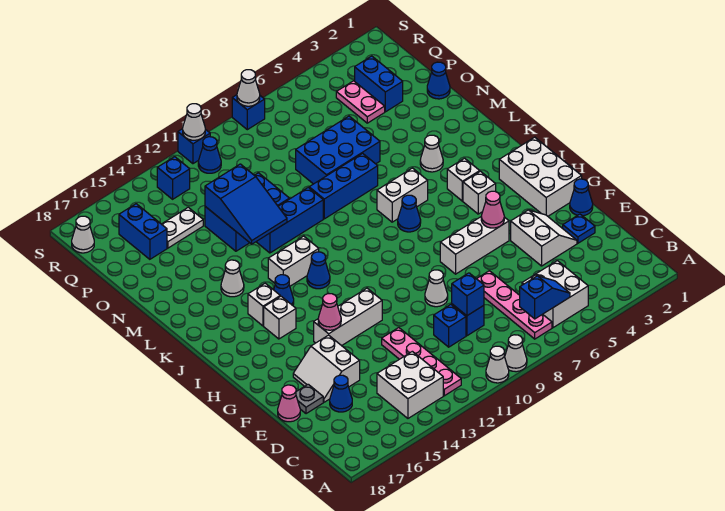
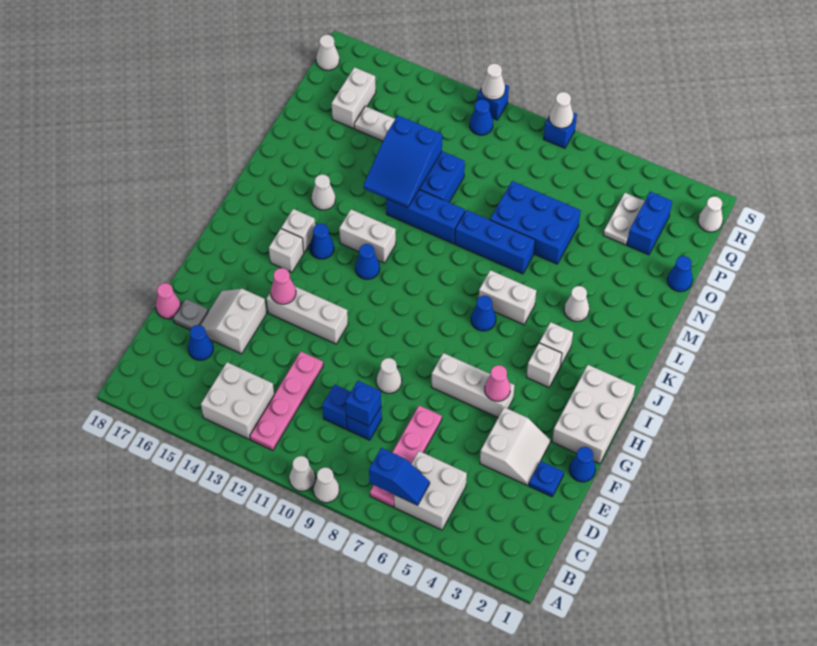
pink 1x2 plate [336,81,385,123] -> white 1x2 plate [603,193,645,245]
blue 1x2 brick [119,204,167,259] -> white 1x2 brick [332,67,376,128]
none -> white 1x1 cone [698,196,723,232]
blue 1x1 brick [157,157,190,199] -> none

